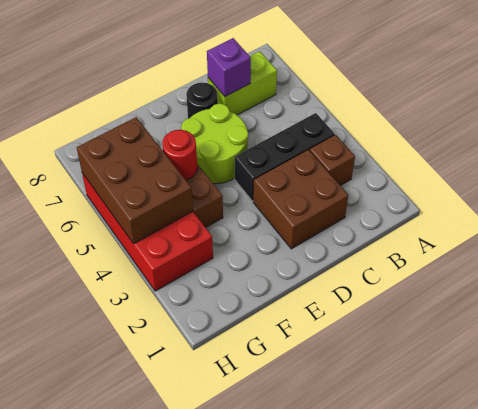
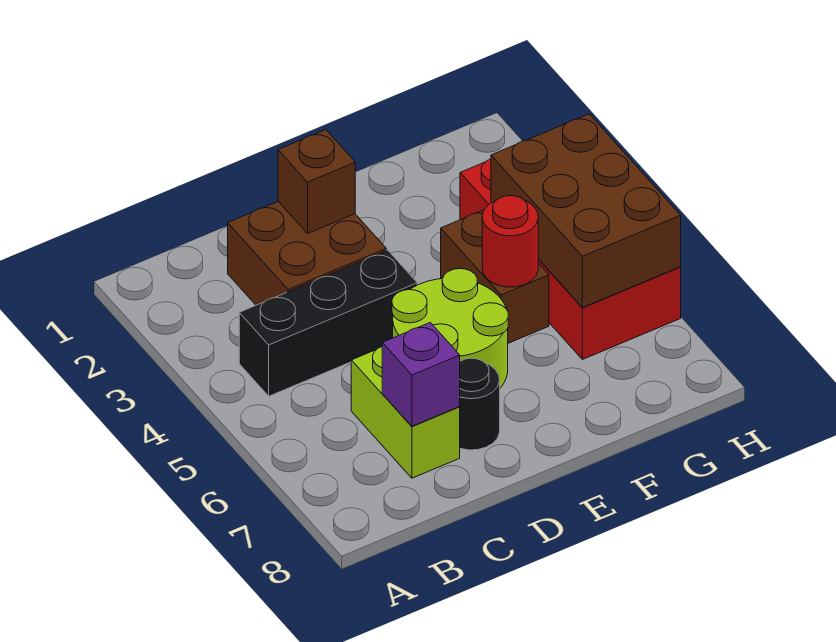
brown 1x1 brick [310,135,355,186] -> brown 1x1 brick moved to [278,130,355,233]
lime 1x2 brick [208,51,277,115] -> lime 1x2 brick turned to [351,347,460,478]

